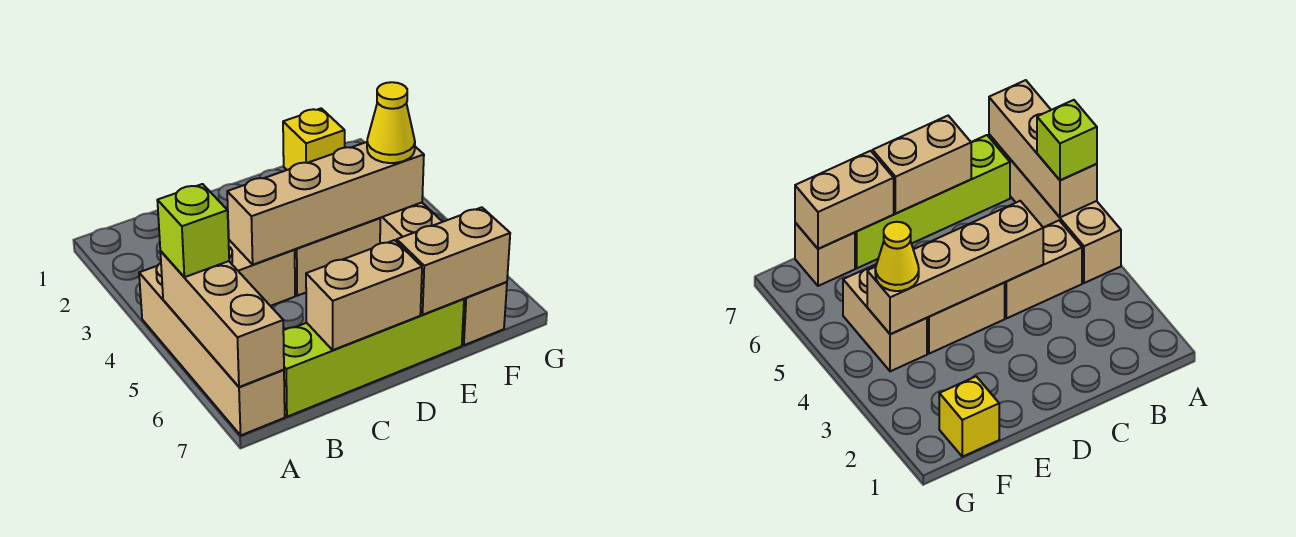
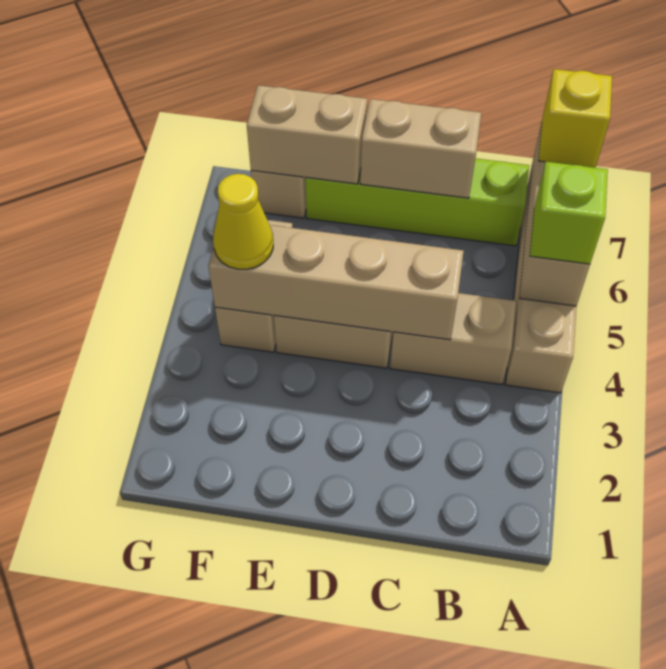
yellow 1x1 brick [283,108,345,170] -> yellow 1x1 brick moved to [538,69,612,168]

